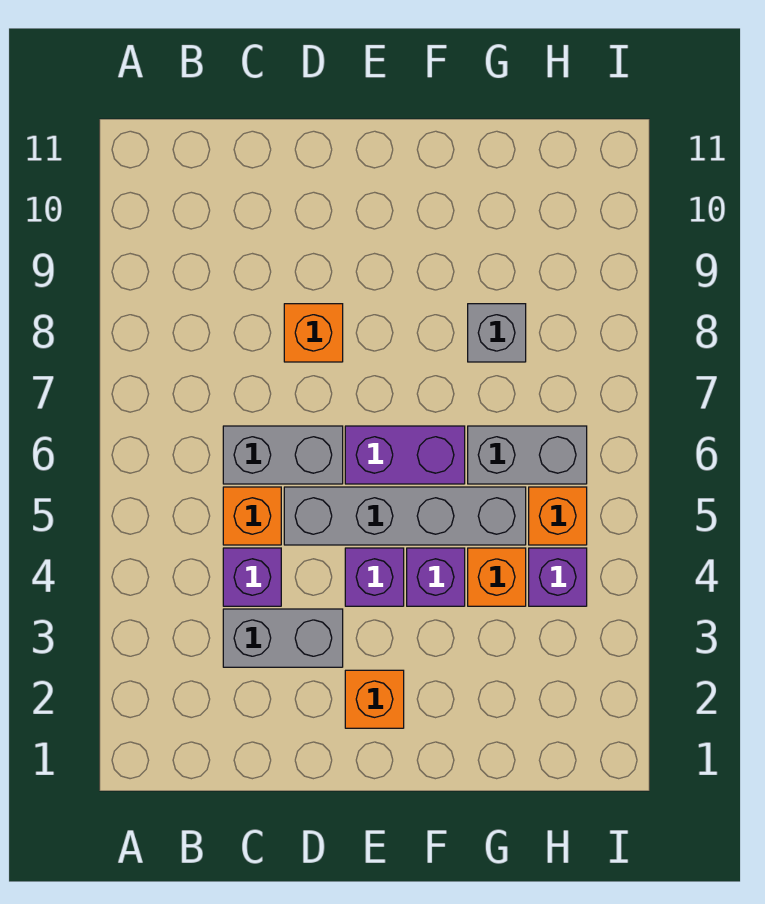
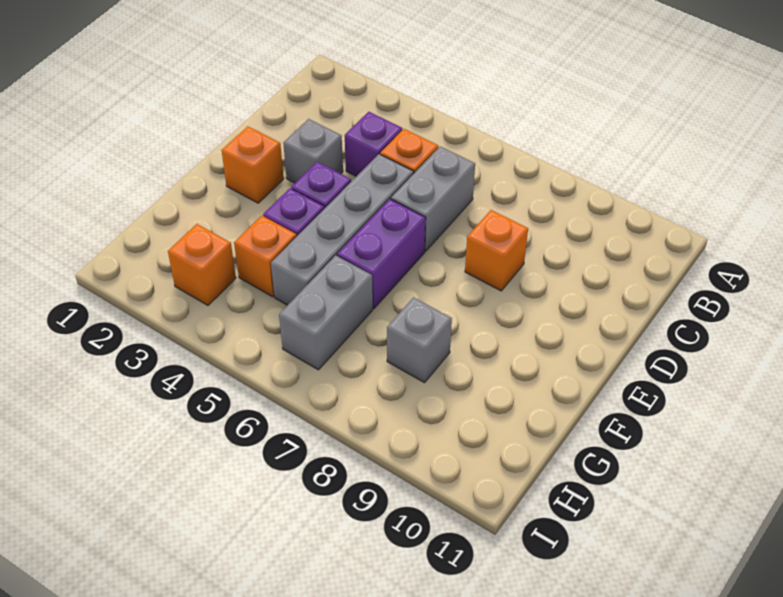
grey 1x2 brick [223,609,343,667] -> grey 1x1 brick [283,119,343,183]
purple 1x1 brick [529,548,587,606] -> none
orange 1x1 brick [529,487,587,545] -> orange 1x1 brick moved to [168,224,236,305]

